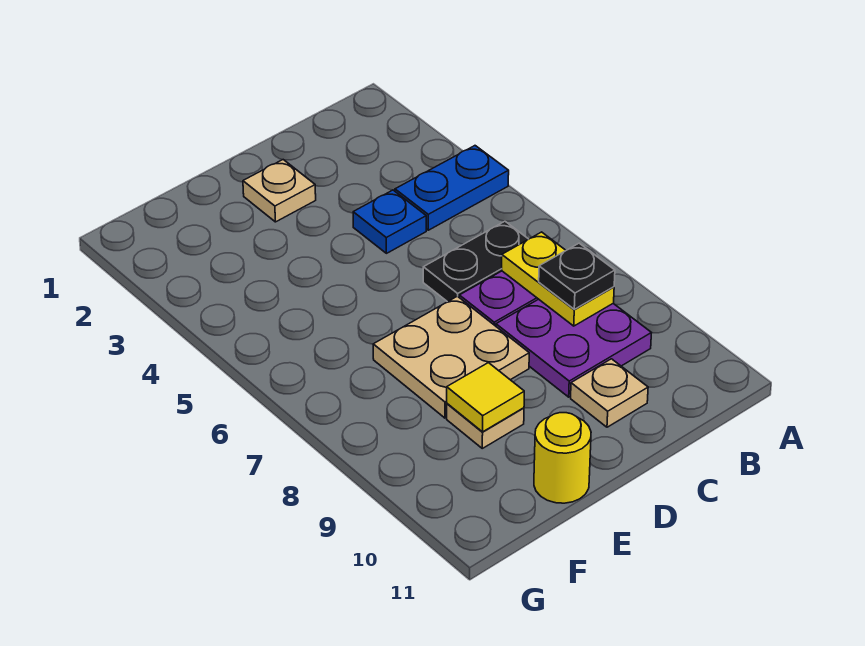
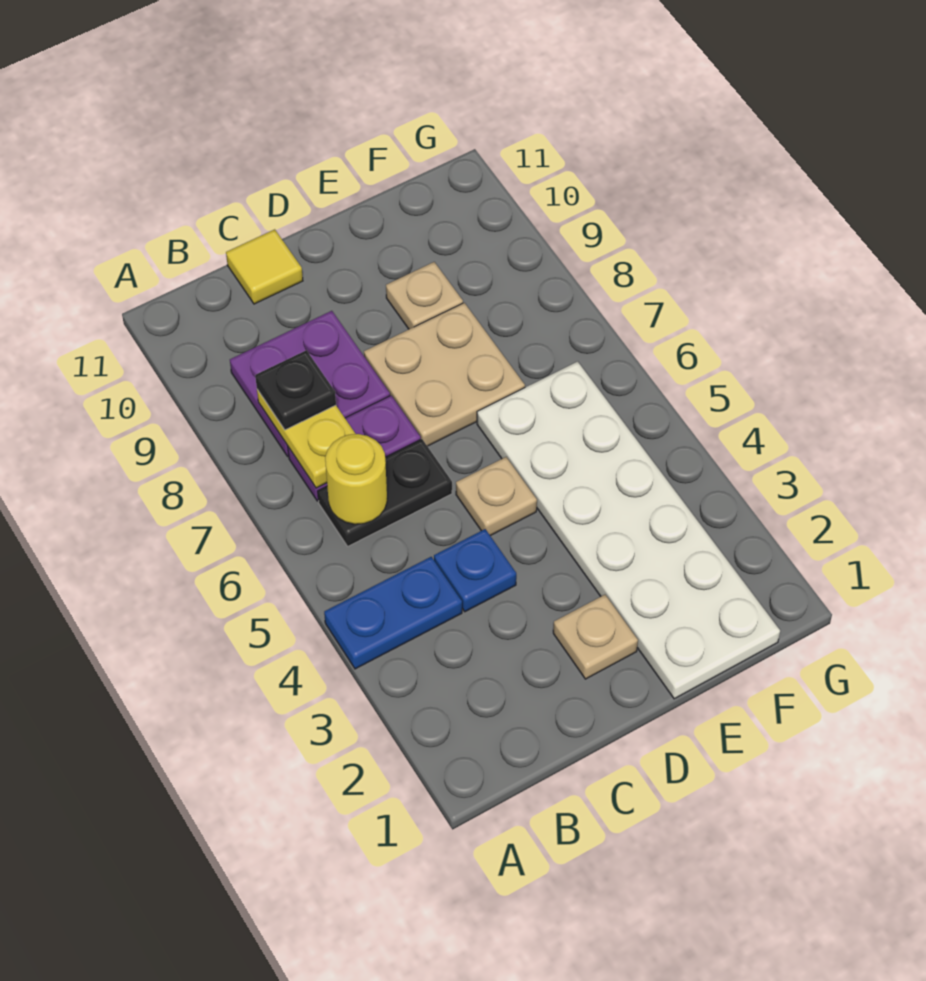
tan 1x1 plate [571,359,648,427] -> tan 1x1 plate moved to [456,457,537,536]
none -> white 2x6 plate [477,361,780,699]
yellow 1x1 tile [447,363,524,432] -> yellow 1x1 tile moved to [226,229,303,304]
yellow 1x1 round brick [534,413,591,503] -> yellow 1x1 round brick moved to [325,434,387,524]

